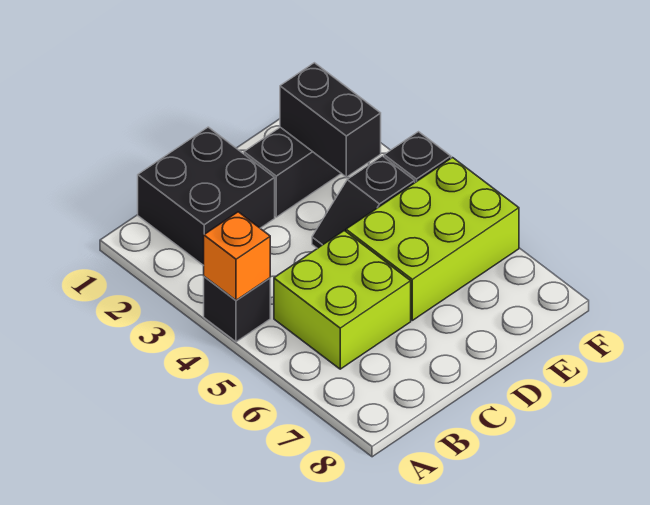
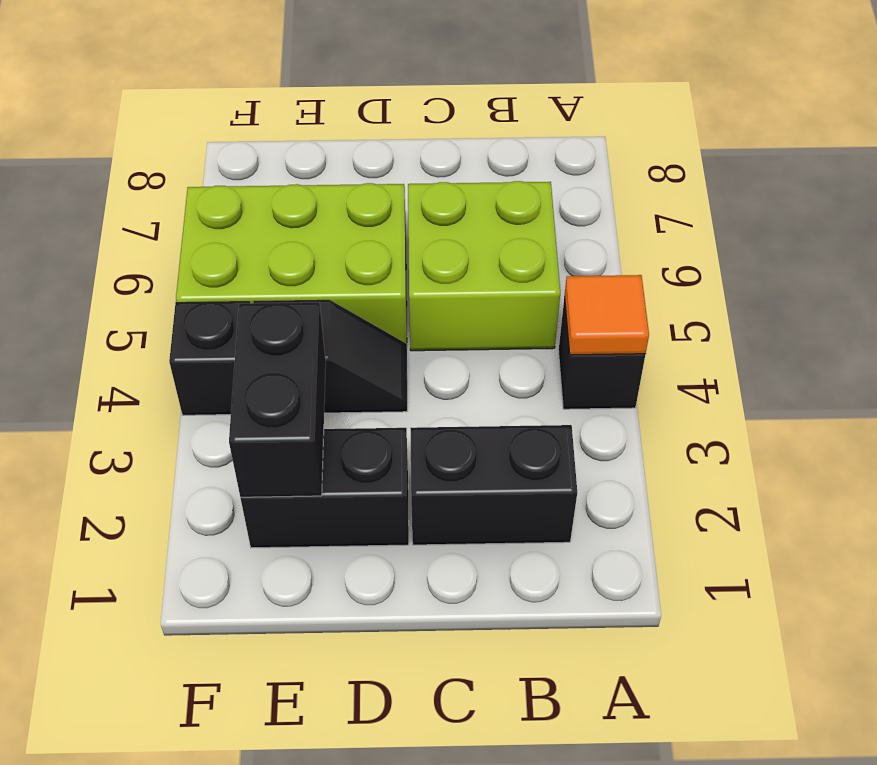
orange 1x1 brick [204,212,270,300] -> orange 1x1 tile [564,275,649,355]
black 2x2 brick [138,127,275,266] -> black 1x2 brick [410,425,577,545]

